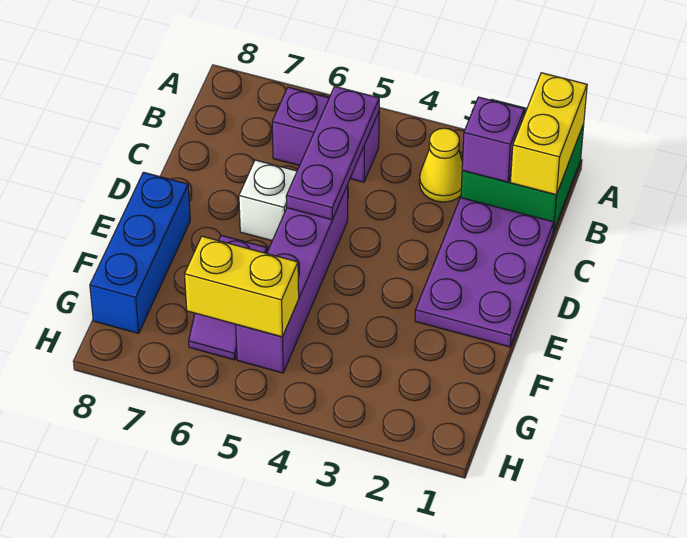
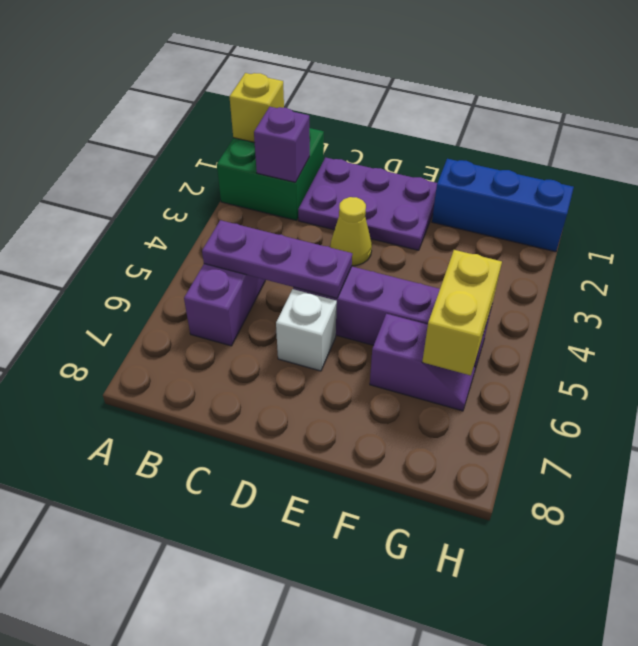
yellow 1x2 brick [510,73,587,195] -> yellow 1x1 brick [229,73,284,143]
yellow 1x1 cone [419,128,463,202] -> yellow 1x1 cone moved to [330,197,372,266]
blue 1x3 brick [90,172,190,333] -> blue 1x3 brick moved to [432,159,574,252]

